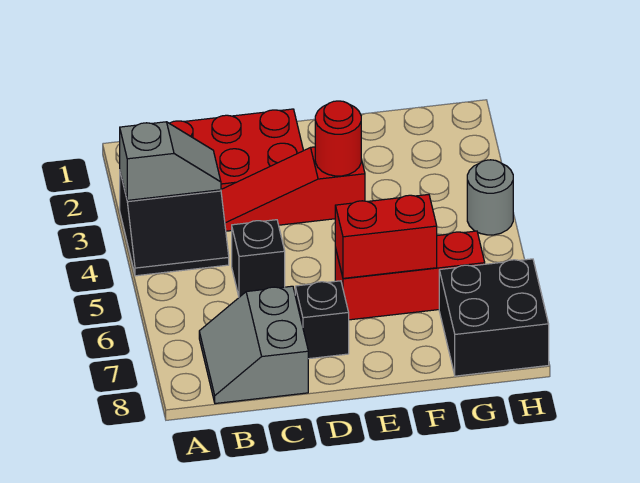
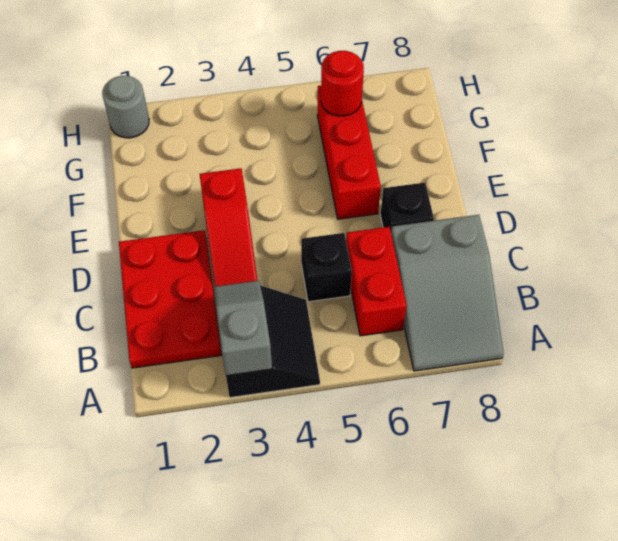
grey 2x2 slope [199,286,308,404] -> grey 2x3 slope [391,215,504,371]
red 1x1 round brick [315,101,361,176] -> red 1x1 round brick moved to [321,51,364,116]
red 1x2 brick [335,194,437,278] -> red 1x2 brick moved to [346,227,407,336]
black 2x2 brick [439,259,549,376] -> none
grey 1x1 round brick [467,160,513,235] -> grey 1x1 round brick moved to [102,76,149,138]

